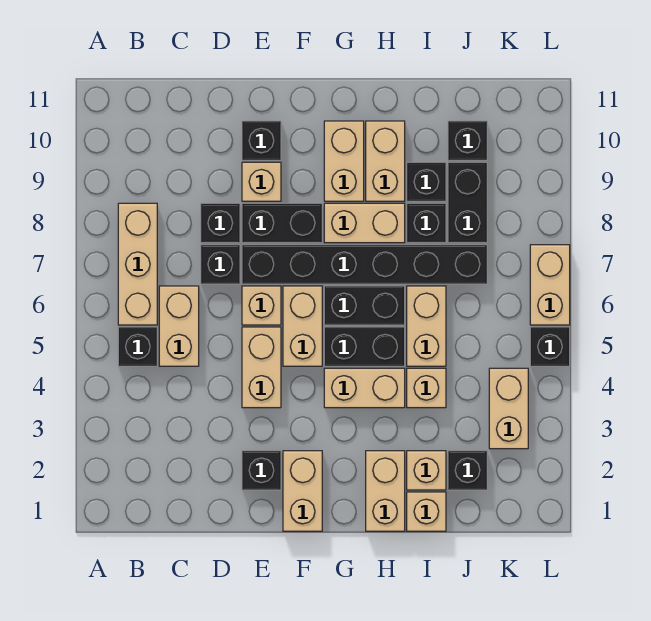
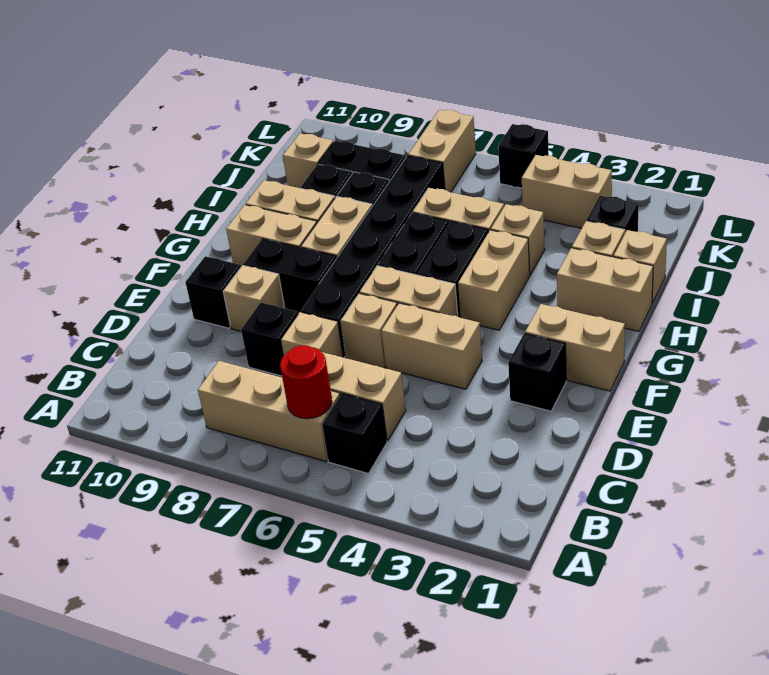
none -> red 1x1 round brick [280,345,332,419]
black 1x1 brick [201,245,240,284] -> tan 1x1 brick [281,312,343,357]
black 1x2 brick [242,203,322,243] -> black 1x2 brick turned to [244,239,337,313]
black 1x1 brick [448,121,487,160] -> tan 1x1 brick [283,133,334,188]
tan 1x2 brick [530,245,570,325] -> tan 1x2 brick turned to [408,110,476,192]

